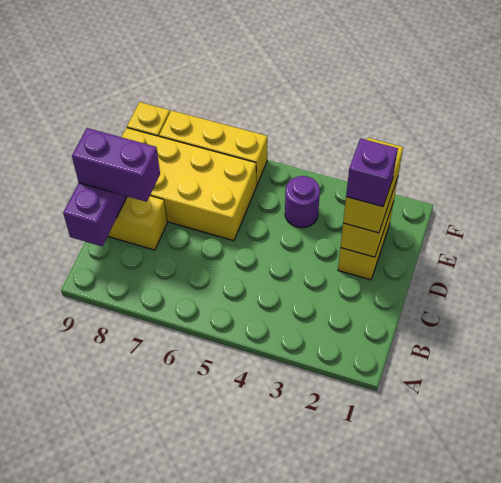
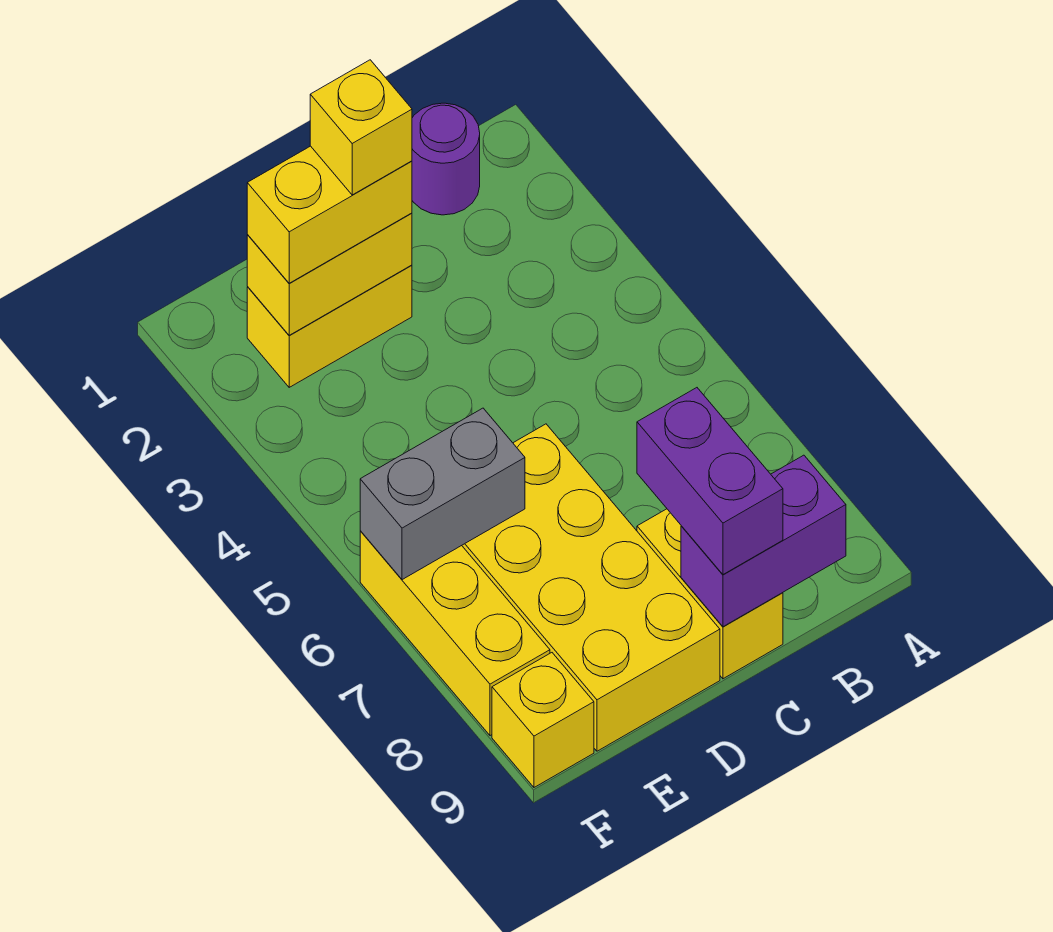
purple 1x1 brick [346,138,398,207] -> yellow 1x1 brick [310,60,412,195]
purple 1x1 round brick [285,176,320,228] -> purple 1x1 round brick moved to [412,103,480,215]
none -> grey 1x2 brick [360,408,525,580]

